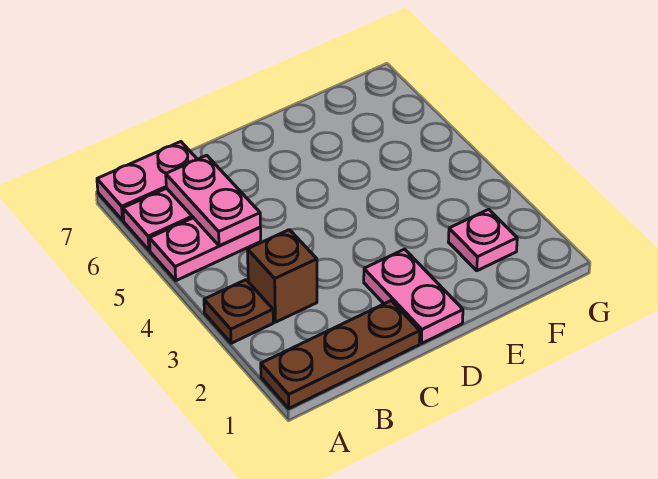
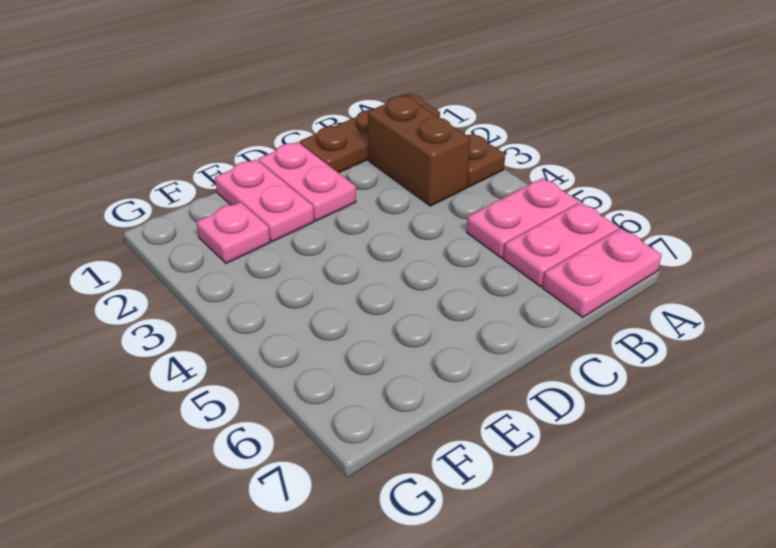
brown 1x1 brick [247,230,317,322] -> brown 1x2 brick [368,96,470,206]
pink 1x2 plate [166,155,260,246] -> pink 1x2 plate moved to [215,160,314,242]

